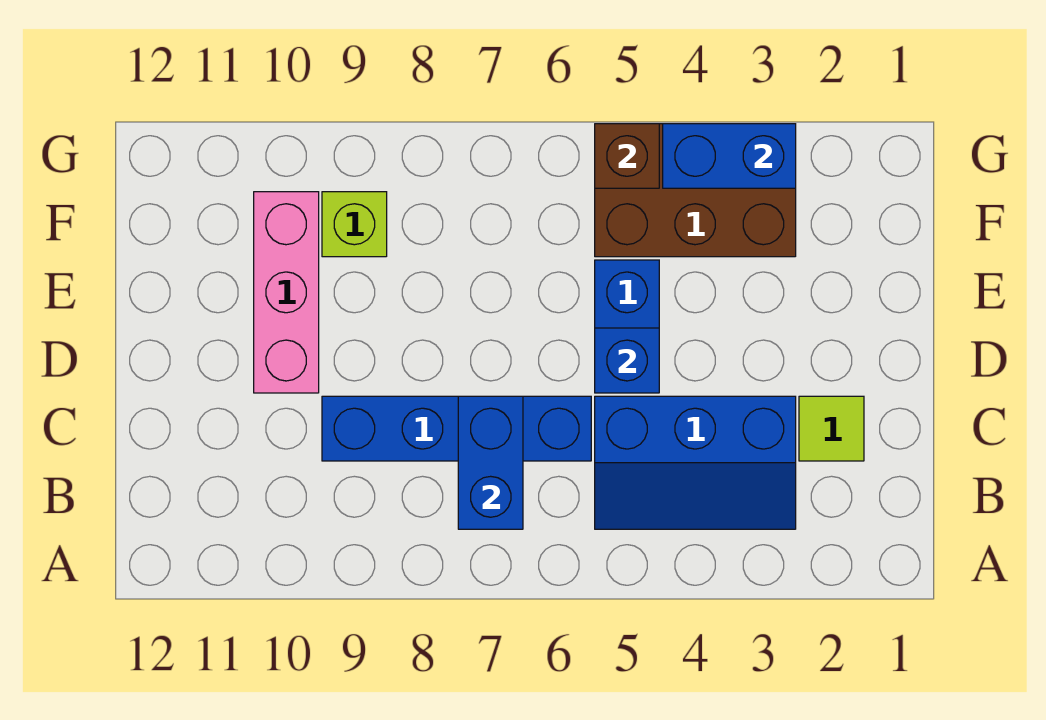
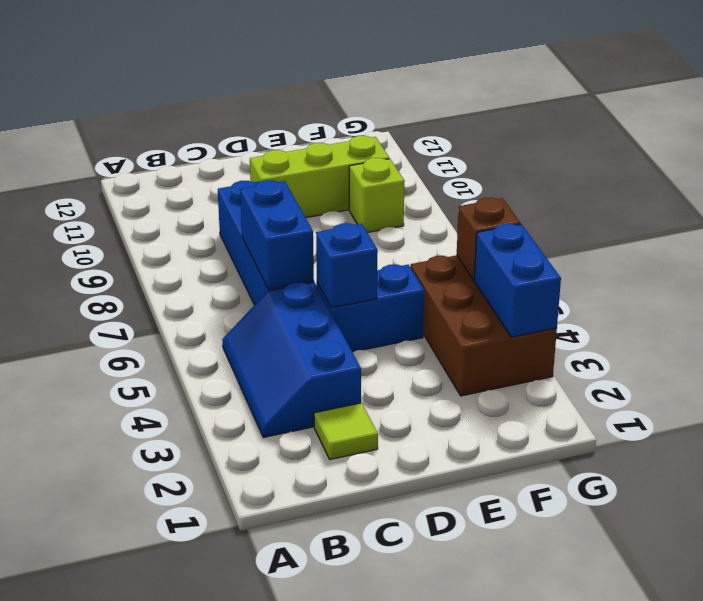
blue 1x2 brick [458,396,523,529] -> blue 1x2 brick turned to [240,180,314,289]
pink 1x3 brick [254,192,319,393] -> lime 1x3 brick [250,136,389,218]

